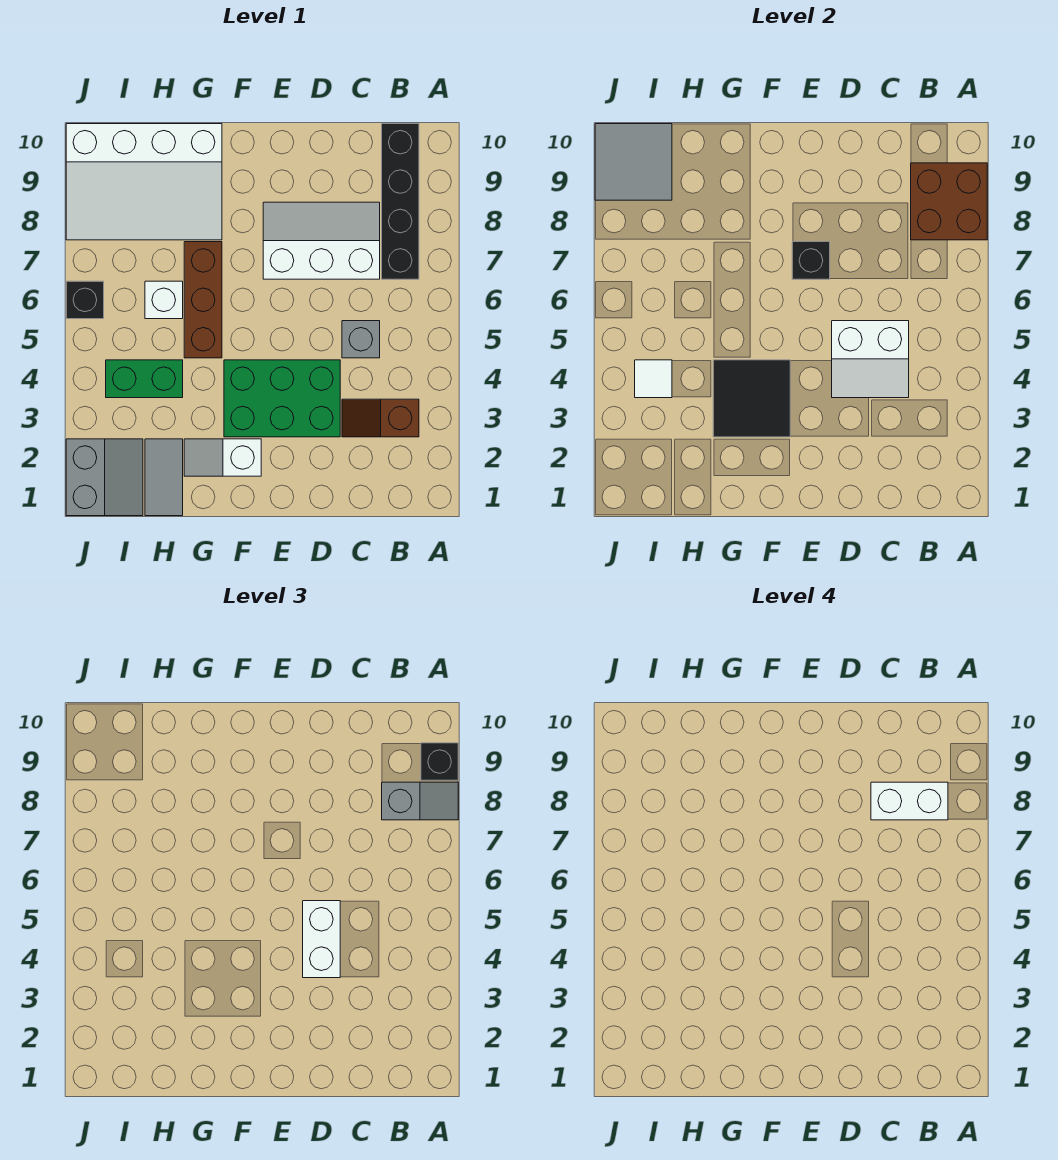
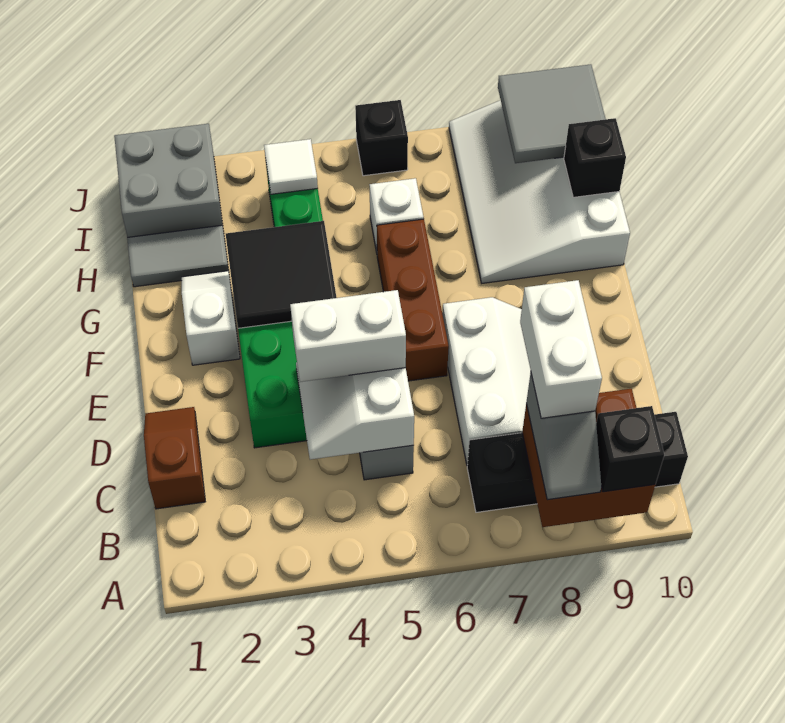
brown 1x2 slope [342,399,419,437] -> brown 1x2 slope moved to [144,407,205,509]
black 1x1 brick [792,242,830,279] -> black 1x1 brick moved to [564,118,626,197]
brown 1x3 brick [184,242,222,358] -> brown 1x3 brick turned to [377,219,449,381]
grey 2x2 slope [66,439,143,516] -> grey 2x2 brick [114,124,223,237]

